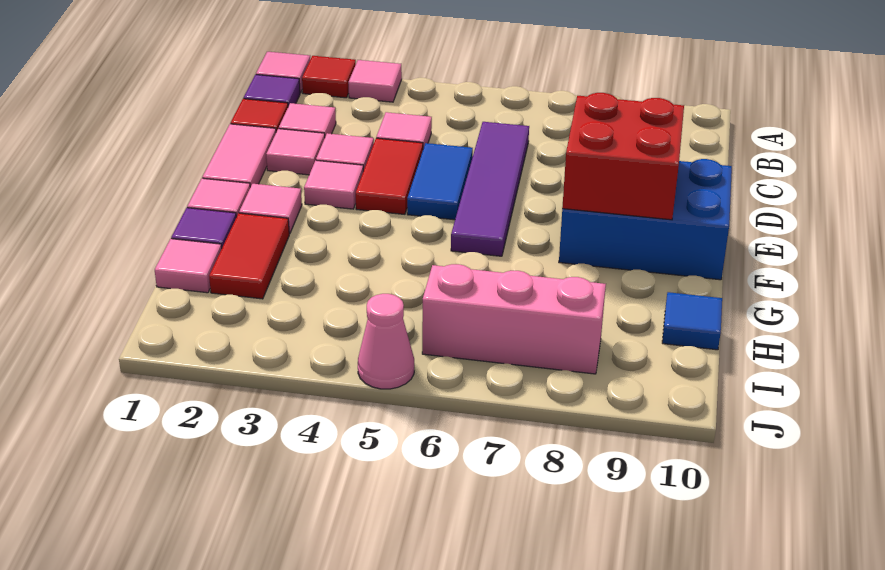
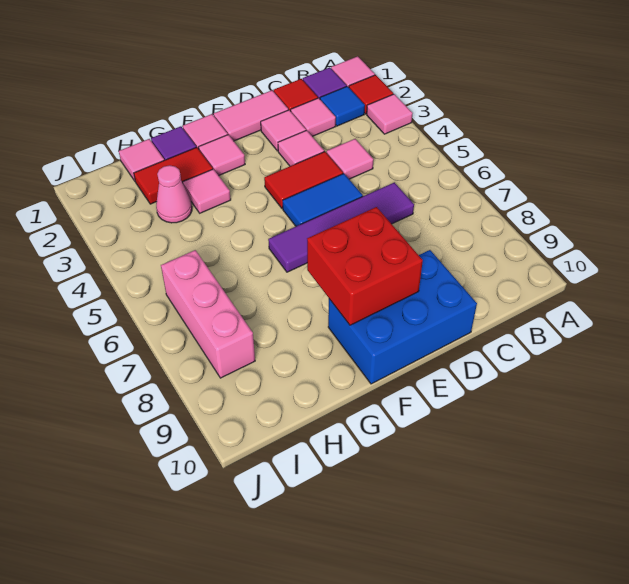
pink 1x1 tile [304,160,363,209] -> pink 1x1 tile moved to [183,169,231,213]
blue 2x3 brick [559,159,732,280] -> blue 2x3 brick turned to [328,250,477,384]
blue 1x1 tile [662,292,722,350] -> blue 1x1 tile moved to [320,86,365,126]
pink 1x1 cone [358,294,414,389] -> pink 1x1 cone moved to [156,165,192,223]

